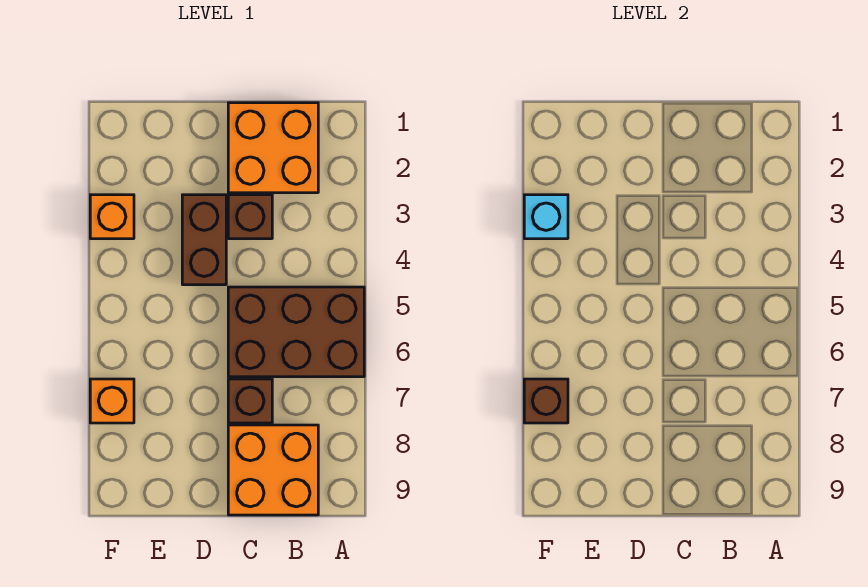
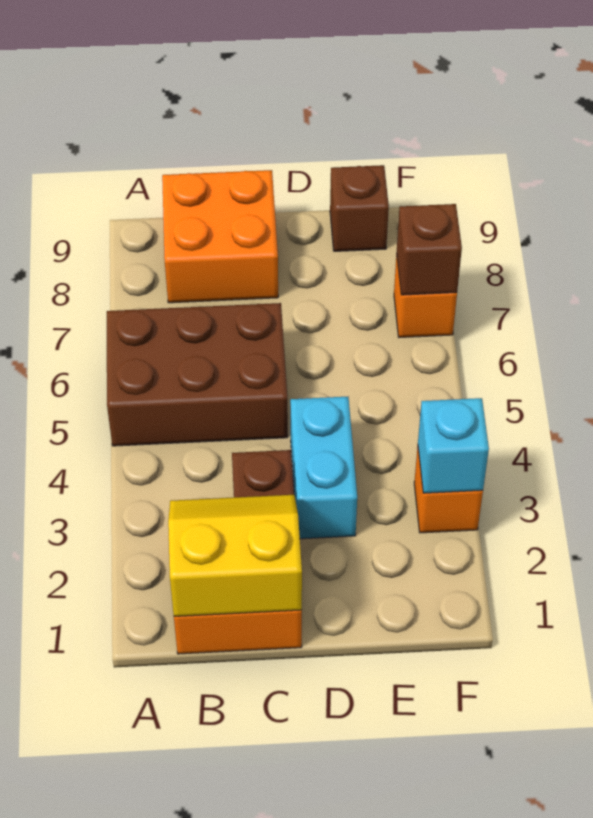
none -> yellow 2x2 slope [168,495,302,616]
brown 1x1 brick [228,379,272,423] -> brown 1x1 brick moved to [330,165,389,251]
brown 1x2 brick [182,195,226,285] -> cyan 1x2 brick [290,397,357,539]

